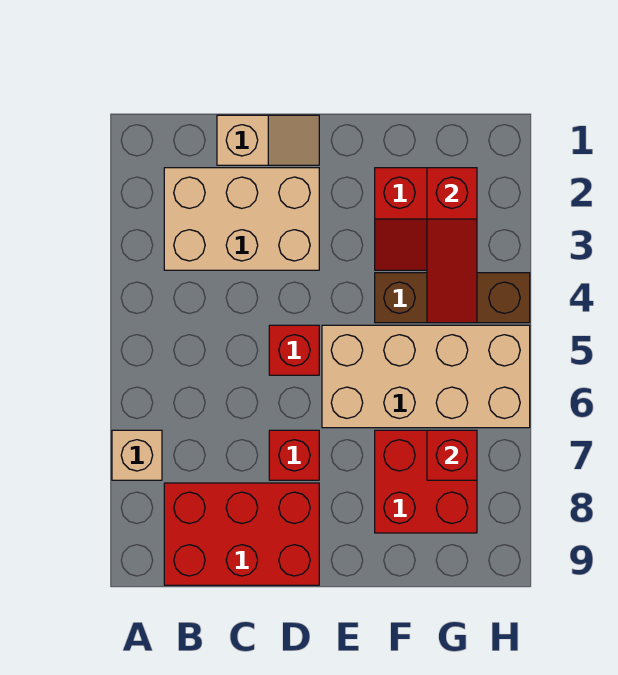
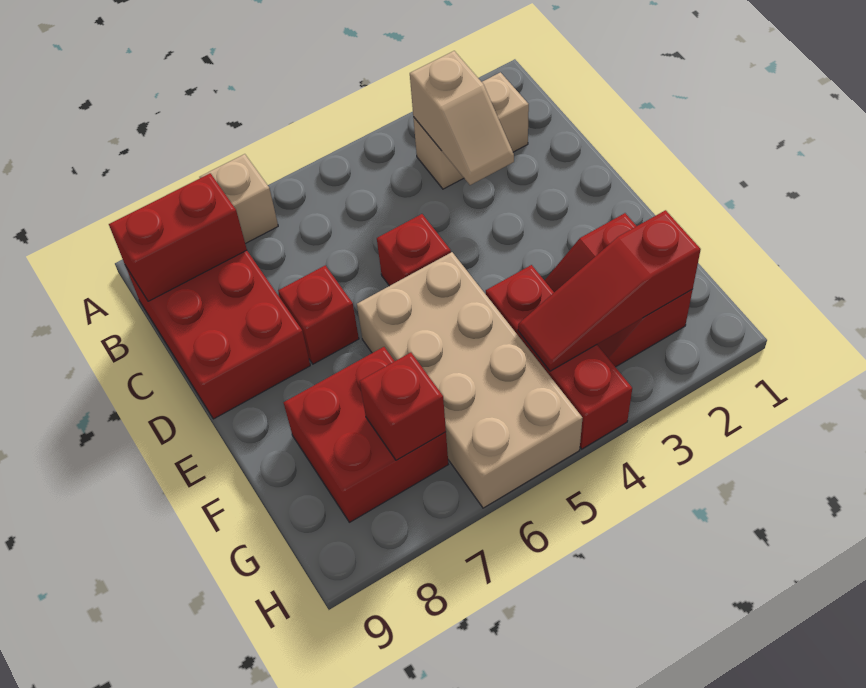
tan 2x3 brick [164,168,319,270] -> tan 1x2 brick [413,72,529,189]
none -> red 1x2 brick [109,173,247,301]
tan 1x2 slope [217,115,319,165] -> tan 1x2 slope moved to [410,51,514,185]
brown 1x3 brick [375,273,530,323] -> red 1x3 brick [486,265,632,449]

